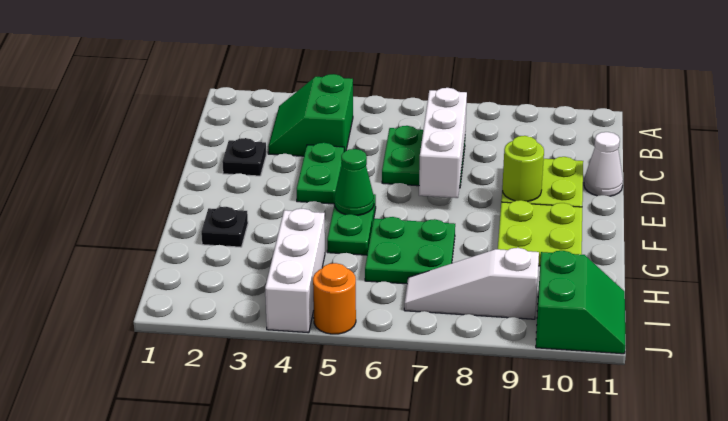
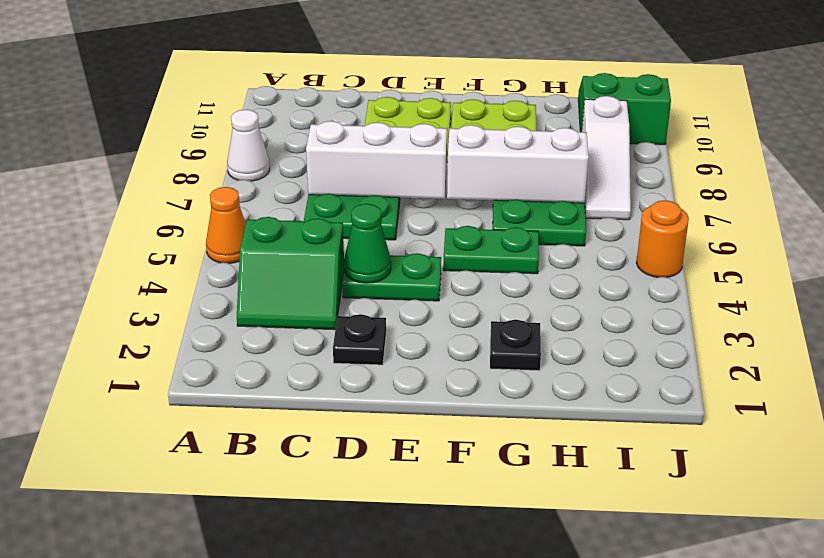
none -> orange 1x1 cone [206,187,246,263]
white 1x1 cone [584,132,623,196] -> white 1x1 cone moved to [227,110,270,181]
lime 1x1 round brick [502,136,544,202] -> none
green 1x1 cone [335,149,374,215] -> green 1x1 cone moved to [344,204,391,283]
white 1x3 brick [265,209,325,333] -> white 1x3 brick moved to [447,125,589,203]

